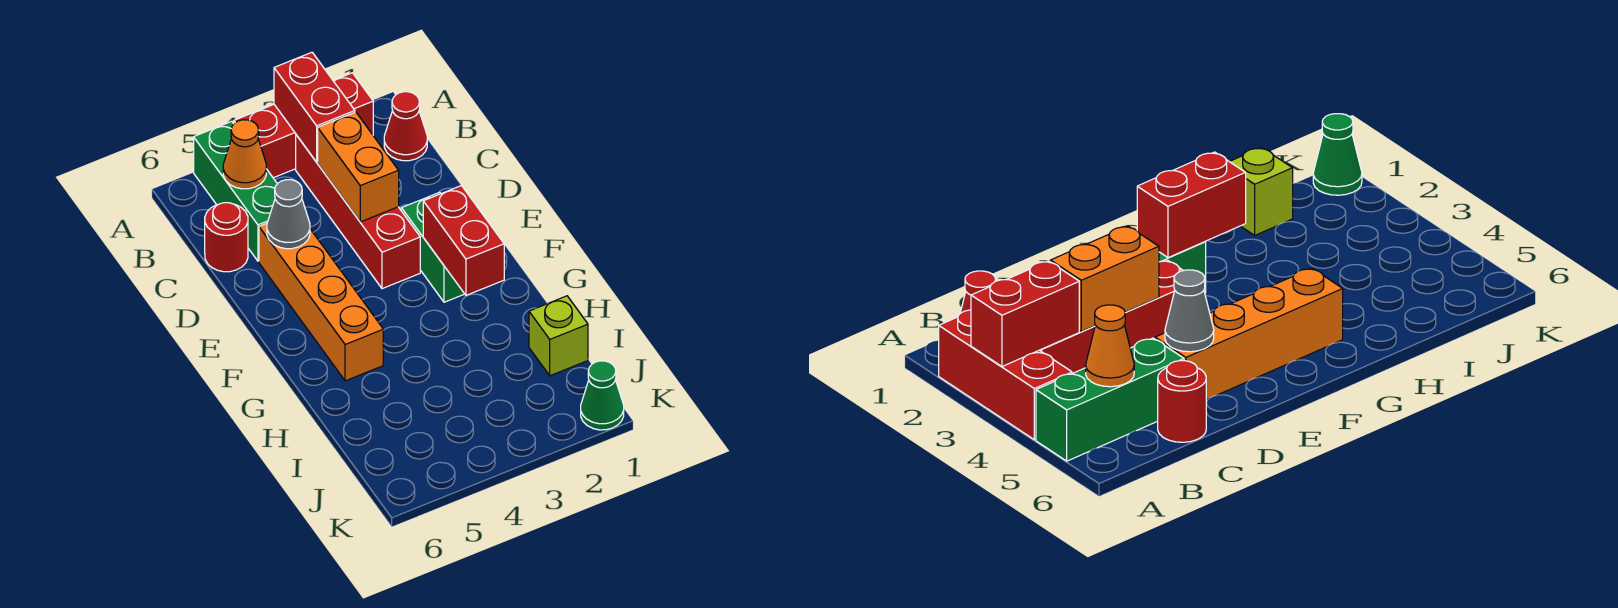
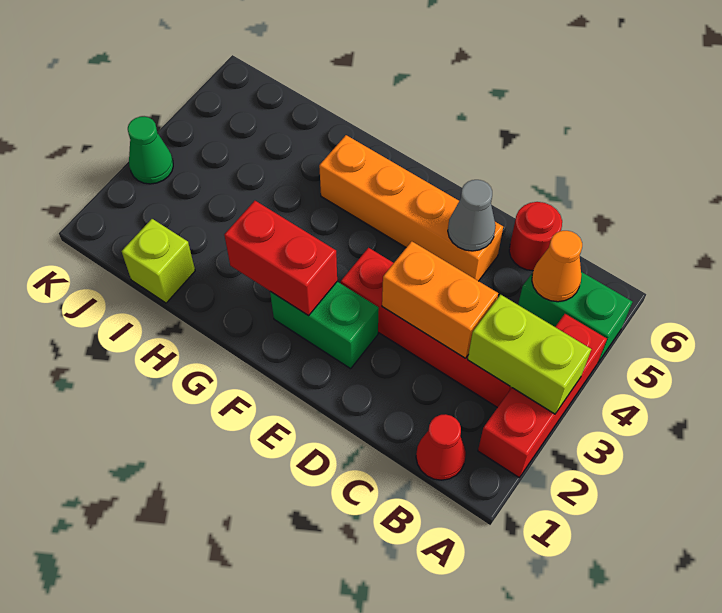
red 1x2 brick [274,52,355,162] -> lime 1x2 brick [468,295,591,414]
green 1x3 brick [194,121,277,261] -> green 1x2 brick [518,272,632,362]
green 1x1 cone [581,361,624,430] -> green 1x1 cone moved to [128,117,173,184]

